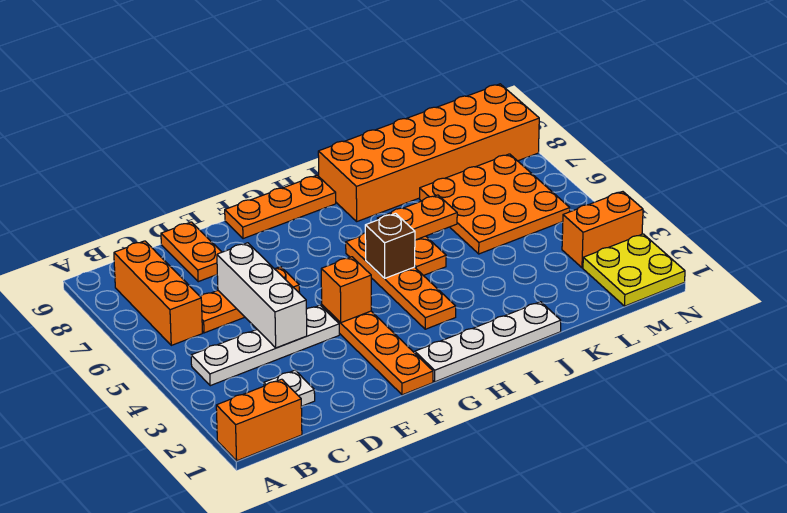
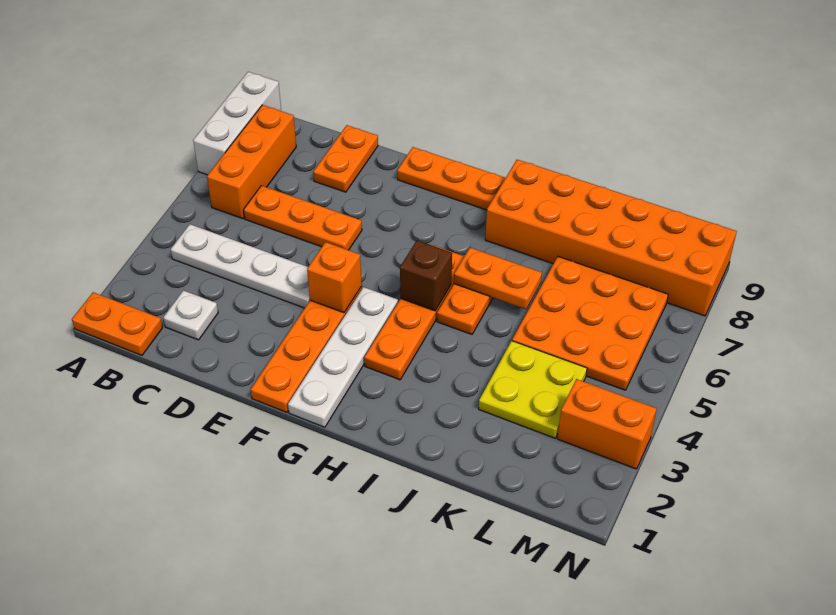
orange 1x2 brick [216,379,302,461] -> orange 1x2 plate [72,292,163,355]
white 1x3 brick [217,243,307,348] -> white 1x3 brick moved to [193,72,281,175]
white 1x4 plate [415,302,561,382] -> white 1x4 plate turned to [288,287,398,427]
yellow 2x2 plate [583,234,685,306] -> yellow 2x2 plate moved to [479,341,587,438]

